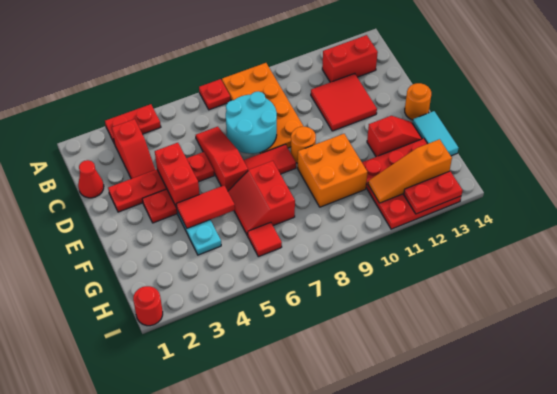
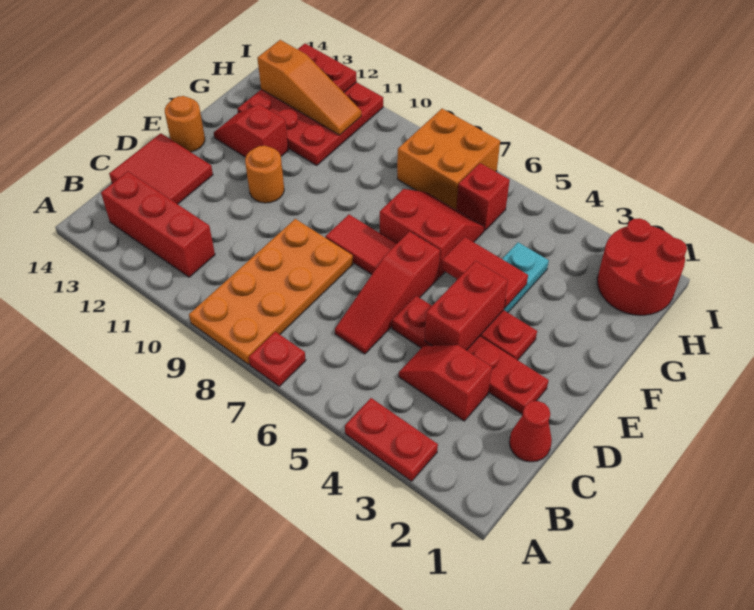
red 1x2 slope [112,119,155,179] -> red 1x2 slope turned to [399,345,492,421]
red 1x2 brick [322,35,378,82] -> red 1x3 brick [101,172,215,277]
cyan 2x2 round brick [226,91,277,154] -> none
red 2x2 tile [311,73,377,131] -> red 2x2 tile moved to [109,133,213,204]
orange 1x1 round brick [291,127,316,163] -> orange 1x1 round brick moved to [245,146,284,203]
red 2x2 slope [228,161,295,235] -> red 2x2 slope turned to [380,189,484,278]
orange 2x2 brick [298,134,367,207] -> orange 2x2 brick moved to [397,109,500,210]
cyan 1x2 tile [413,111,458,156] -> none
red 1x1 tile [247,222,282,257] -> red 1x1 brick [456,163,510,231]
red 1x1 round brick [133,286,163,326] -> red 2x2 round brick [597,218,687,315]

